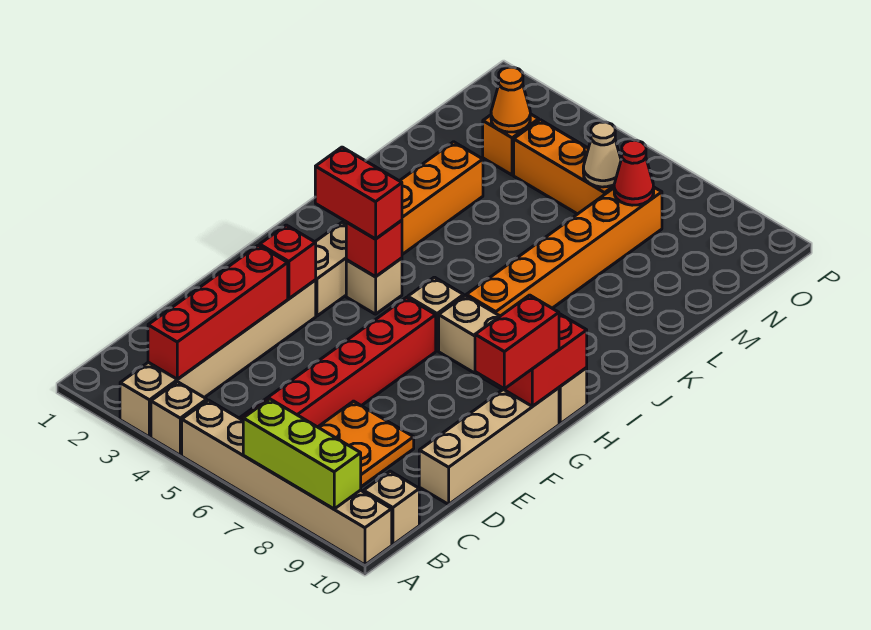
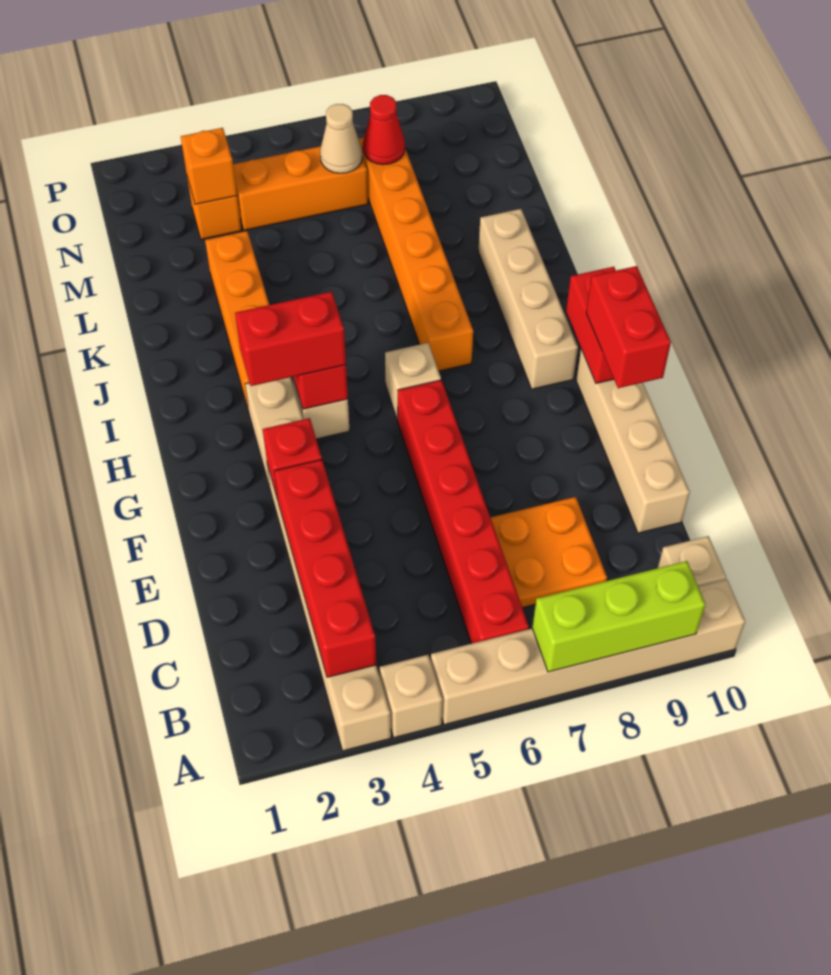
tan 1x4 brick [439,296,587,424] -> tan 1x4 brick turned to [478,209,578,389]
orange 1x1 cone [491,67,530,132] -> orange 1x1 brick [181,128,237,204]

